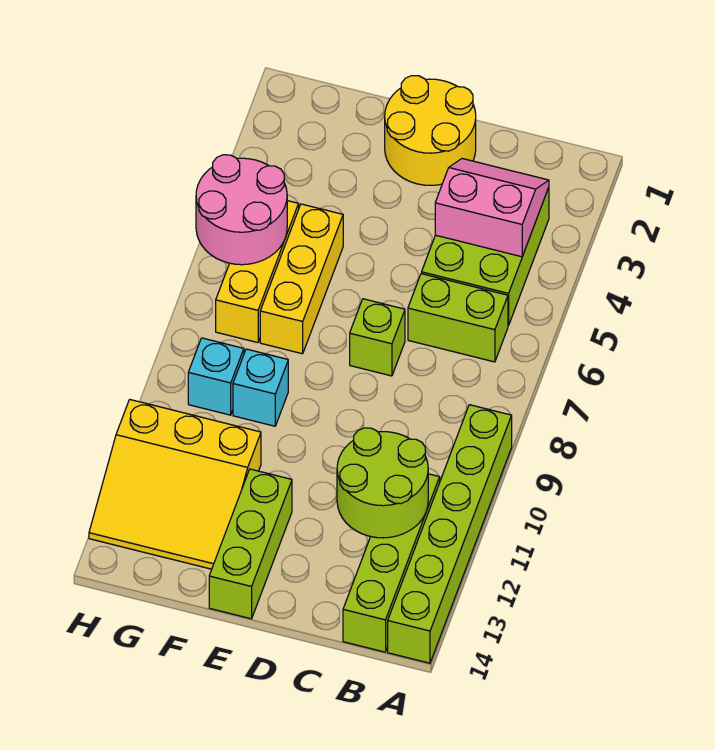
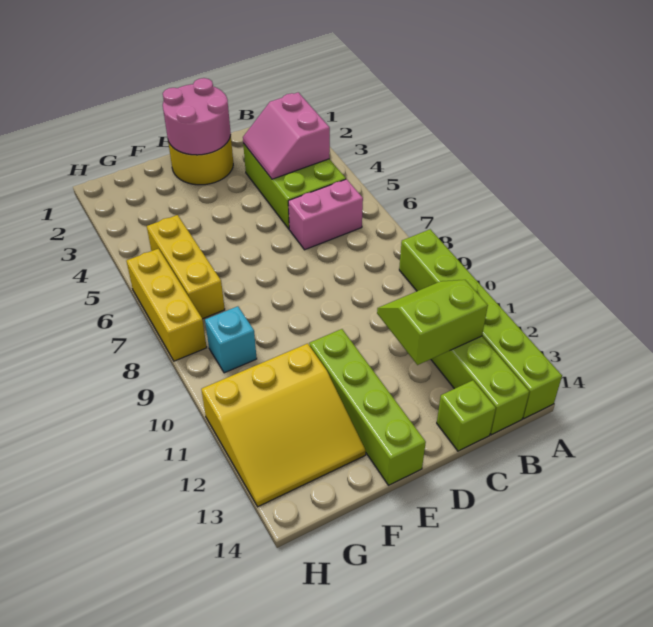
pink 2x2 slope [435,159,549,257] -> pink 2x2 slope turned to [243,92,330,179]
lime 1x2 brick [408,274,508,362] -> pink 1x2 brick [288,179,363,250]
lime 2x2 round brick [337,428,428,538] -> lime 2x2 slope [377,280,488,365]
lime 1x1 brick [350,299,405,376] -> lime 1x1 brick moved to [437,380,496,451]
lime 1x3 brick [209,469,292,619] -> lime 1x4 brick [309,329,426,485]
yellow 1x3 brick [260,204,343,354] -> yellow 1x3 brick moved to [126,249,207,361]
cyan 1x1 brick [233,349,288,426] -> none
pink 2x2 round brick [196,155,287,265] -> pink 2x2 round brick moved to [163,78,231,155]

